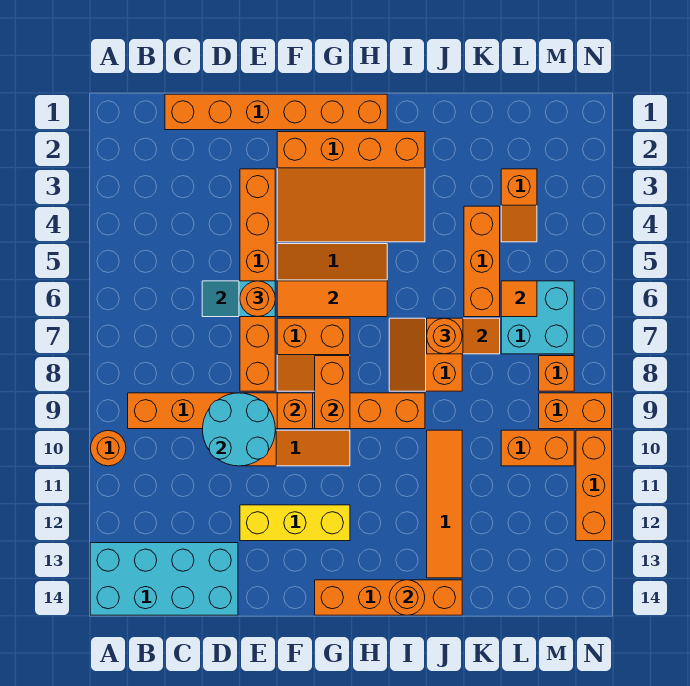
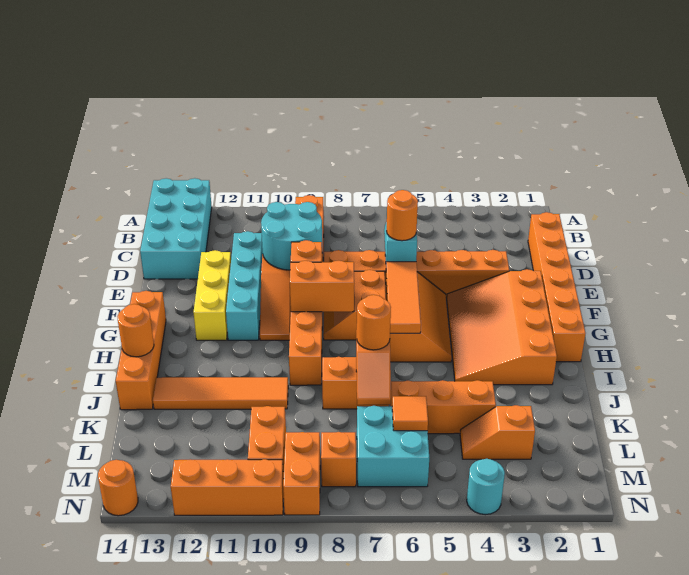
orange 1x1 round brick [90,430,126,466] -> orange 1x1 round brick moved to [98,460,138,516]
none -> cyan 1x4 brick [226,231,263,340]
none -> cyan 1x1 round brick [467,459,505,515]

